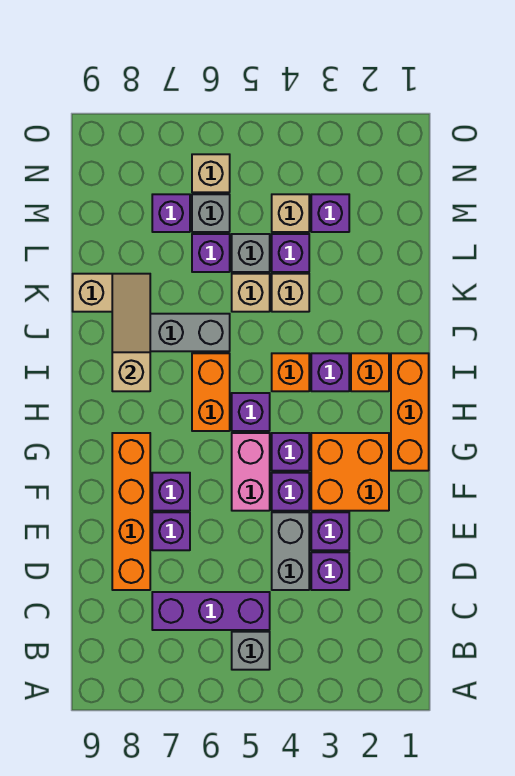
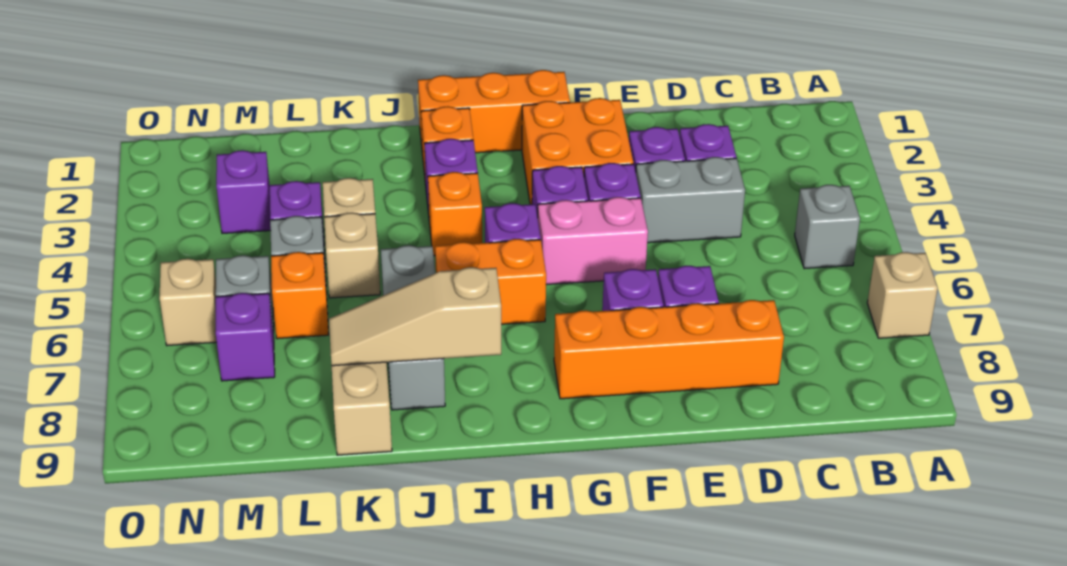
purple 1x3 brick [152,592,270,630] -> none
purple 1x1 brick [192,234,230,272] -> orange 1x1 brick [271,252,329,339]
tan 1x1 brick [272,194,309,232] -> tan 1x1 brick moved to [867,252,938,338]

